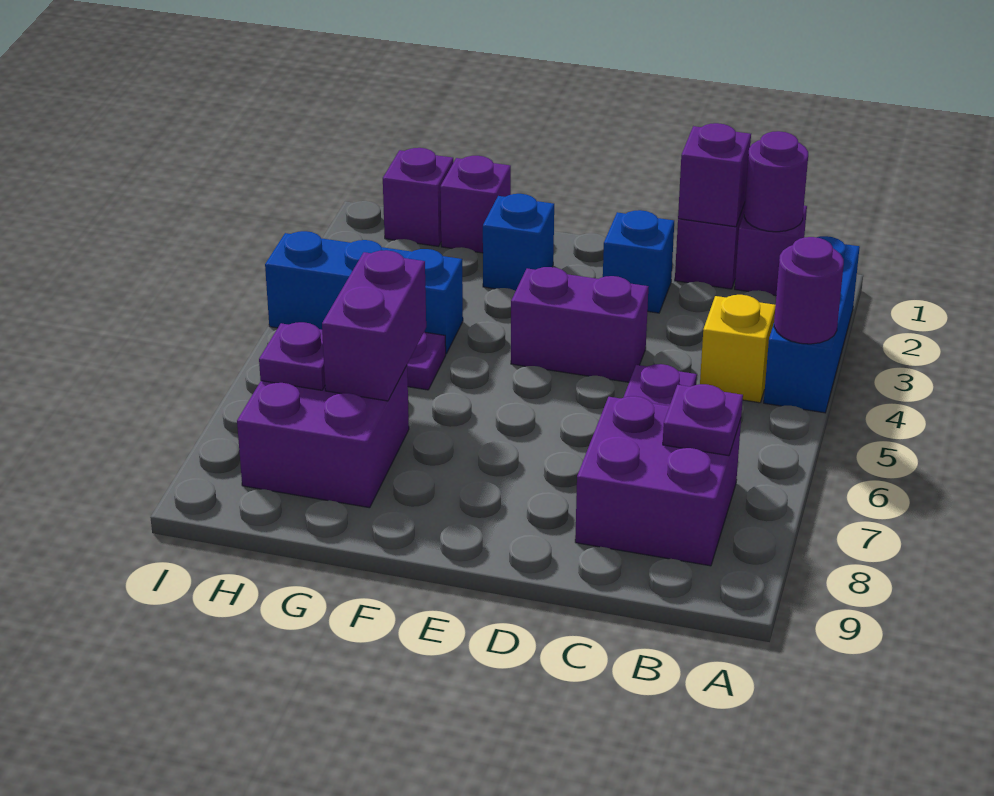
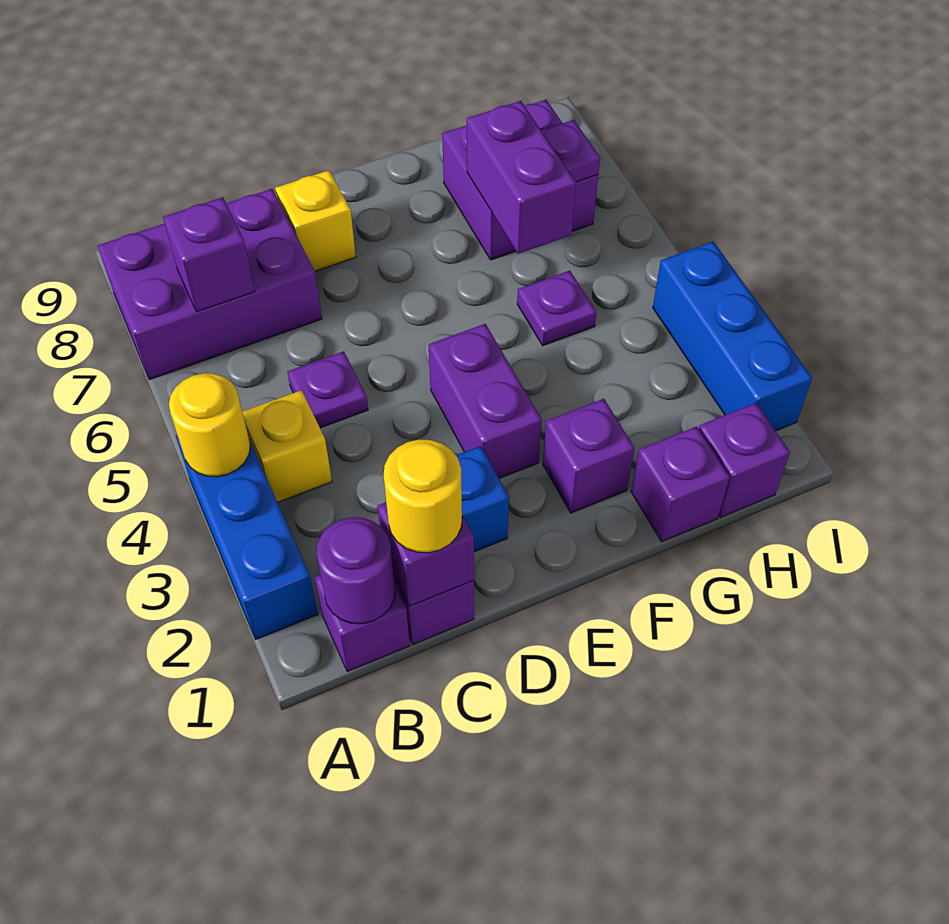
purple 1x1 round brick [774,237,844,344] -> yellow 1x1 round brick [169,373,250,477]
purple 2x2 brick [575,396,741,566] -> purple 2x3 brick [98,189,322,380]
purple 1x1 plate [663,384,743,456] -> purple 1x1 brick [163,197,255,312]
none -> yellow 1x1 round brick [384,440,462,553]
purple 1x2 brick [511,267,648,382] -> purple 1x2 brick turned to [429,324,542,478]
none -> yellow 1x1 brick [275,170,356,271]
blue 1x1 brick [483,194,554,291] -> purple 1x1 brick [543,399,634,513]
blue 1x3 brick [265,231,463,354] -> blue 1x3 brick turned to [653,242,812,431]

